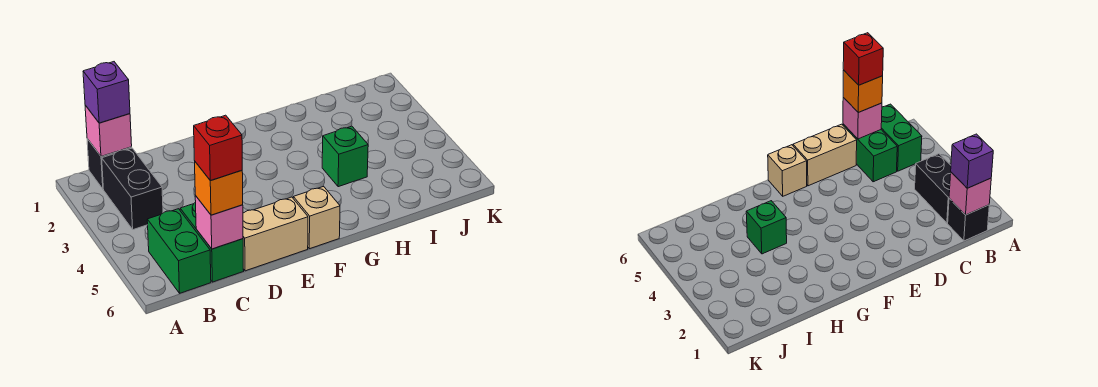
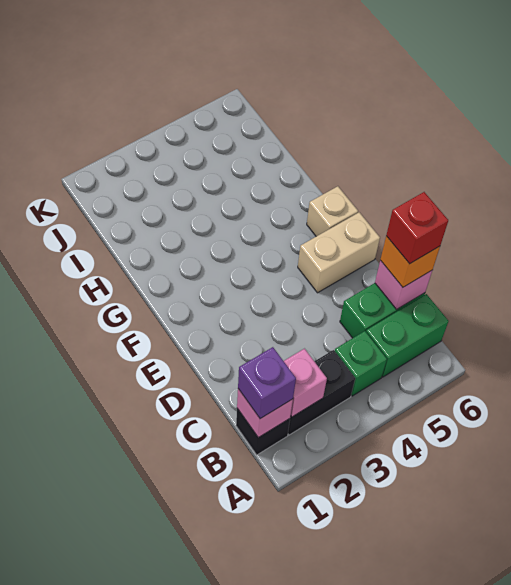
none -> pink 1x1 brick [284,349,327,417]
tan 1x2 brick [243,197,308,271] -> tan 1x2 brick turned to [298,212,380,293]
green 1x1 brick [322,126,368,187] -> green 1x1 brick moved to [335,331,387,396]

